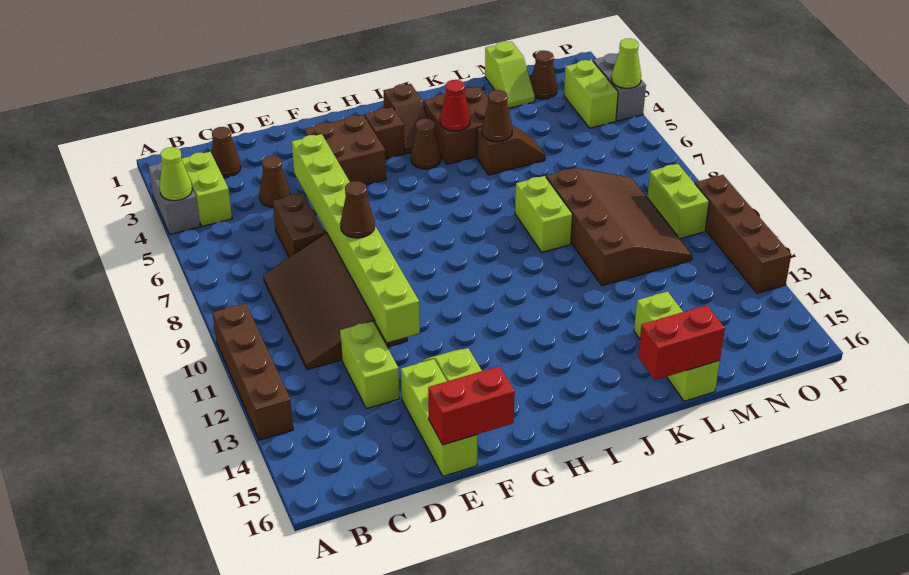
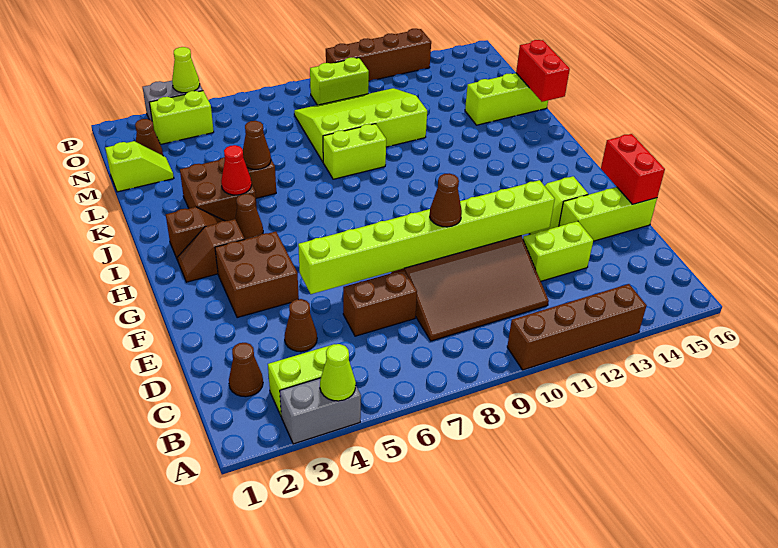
brown 3x4 slope [546,168,692,286] -> lime 3x4 slope [294,88,427,162]

